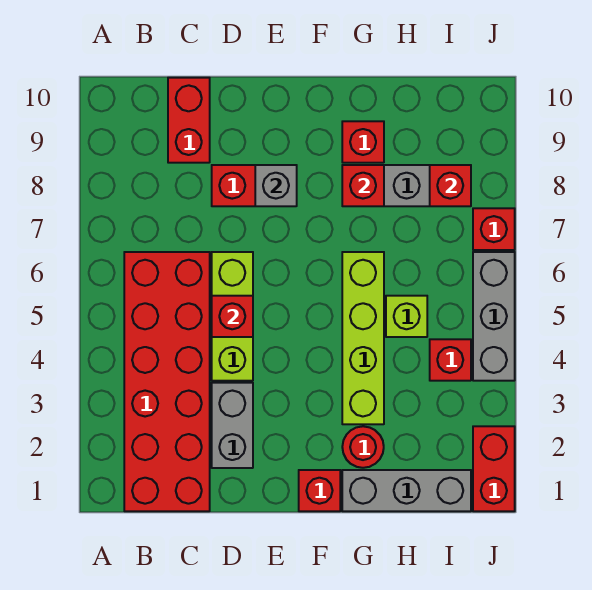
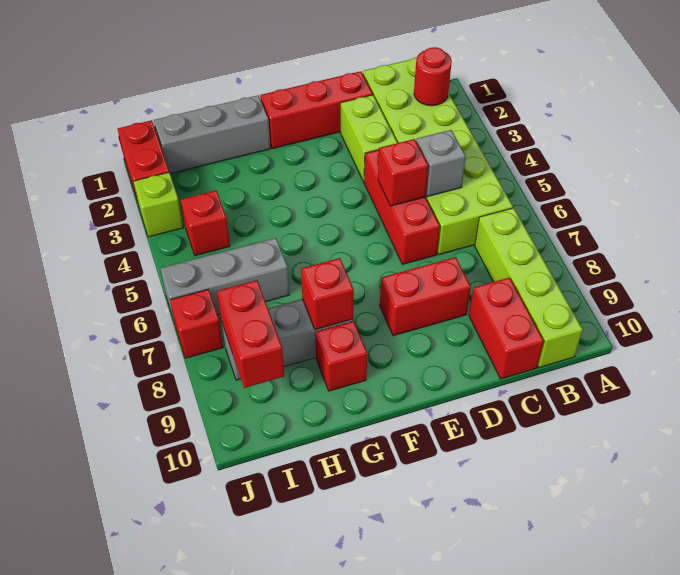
red 2x6 brick [124,252,210,511] -> lime 2x6 brick [363,58,513,255]
grey 1x2 brick [212,383,253,468] -> lime 1x2 brick [341,95,398,182]
lime 1x3 brick [212,252,253,381] -> red 1x3 brick [364,150,440,264]
grey 1x1 brick [255,165,297,206] -> grey 1x1 brick moved to [416,130,466,196]
red 1x1 brick [299,470,340,511] -> red 1x3 brick [260,71,373,148]
red 1x1 round brick [342,426,384,468] -> red 1x1 round brick moved to [414,47,452,106]
lime 1x4 brick [342,252,384,424] -> lime 1x4 brick moved to [475,208,583,367]
lime 1x1 brick [386,296,427,337] -> lime 1x1 brick moved to [134,172,183,237]
red 1x1 brick [430,165,471,206] -> red 1x2 brick [217,280,284,388]
grey 1x3 brick [473,252,515,381] -> grey 1x3 brick turned to [160,238,289,323]

